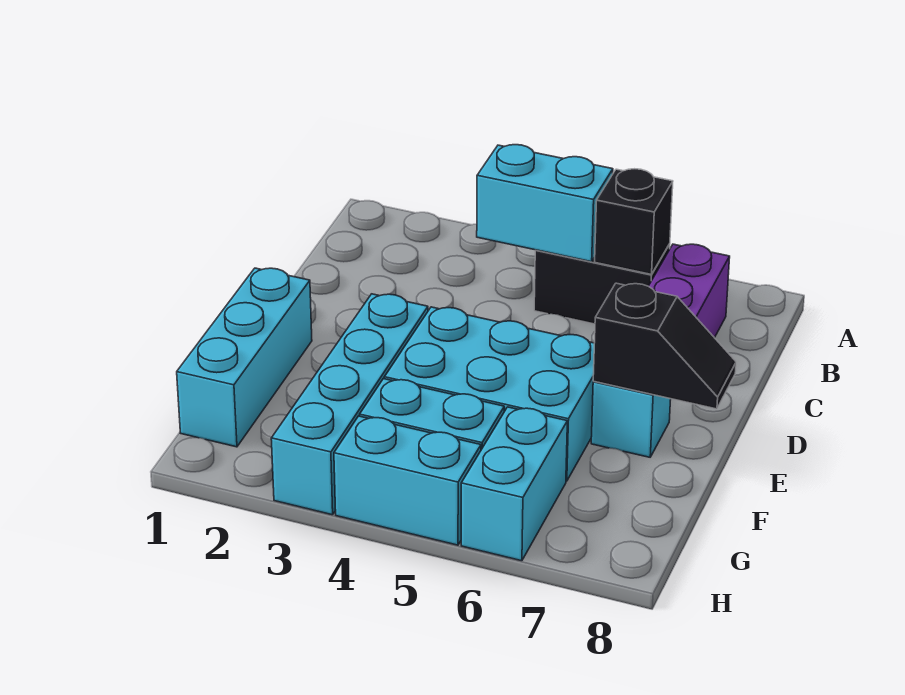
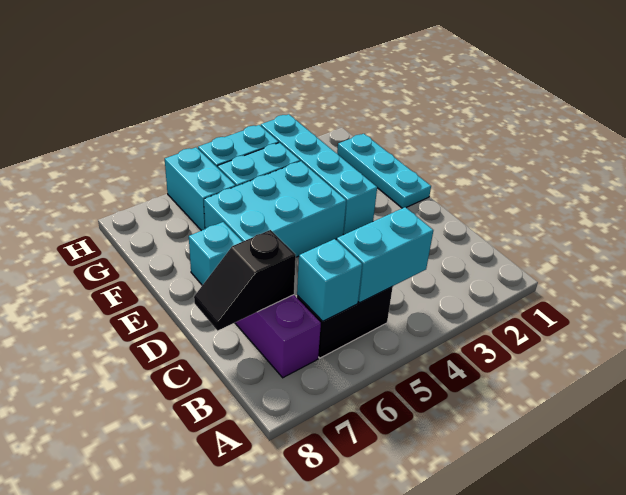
black 1x1 brick [595,169,673,275] -> cyan 1x1 brick [297,239,362,321]
cyan 1x3 brick [177,268,312,447] -> cyan 1x3 plate [337,134,431,208]
black 1x2 slope [593,283,736,409] -> black 1x2 slope moved to [194,230,296,331]

